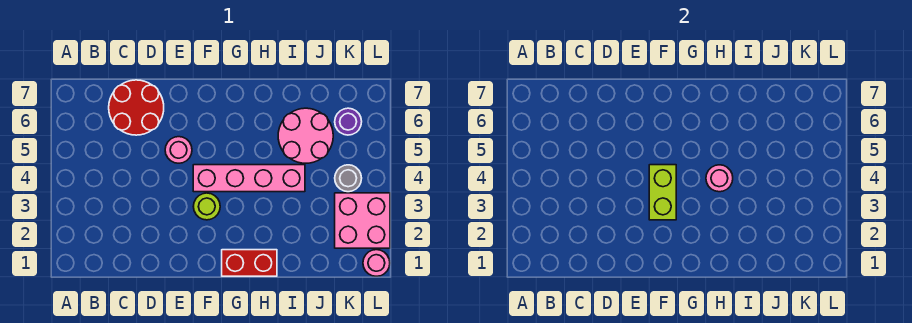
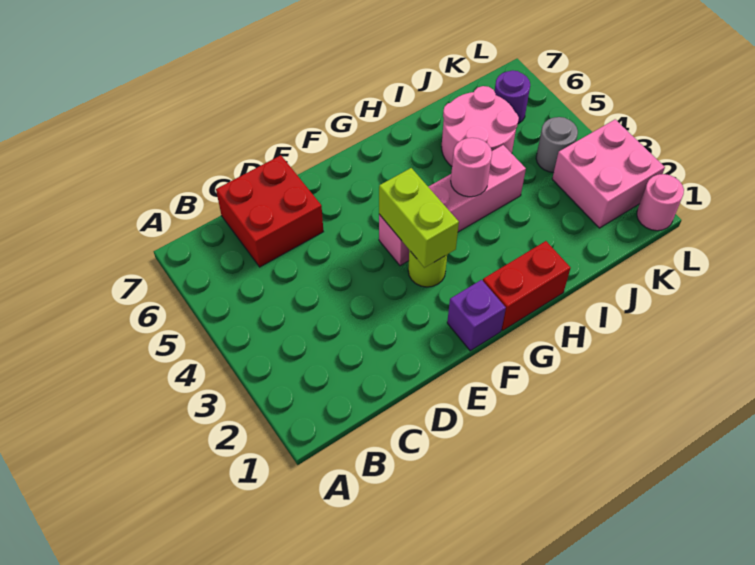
red 2x2 round brick [109,80,164,135] -> red 2x2 brick [216,155,323,267]
pink 1x1 round brick [165,137,192,163] -> none
none -> purple 1x1 brick [447,280,506,351]

